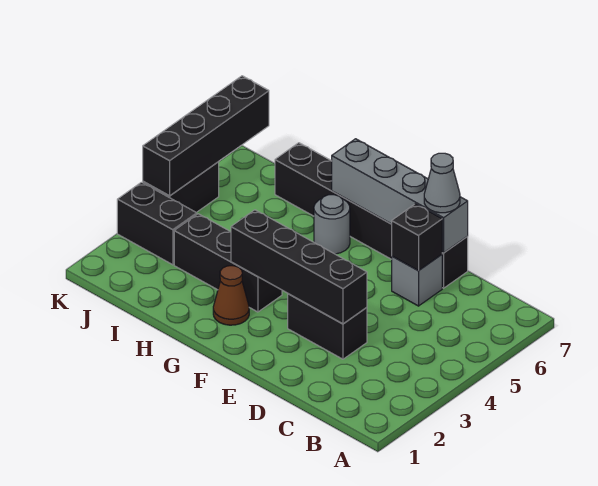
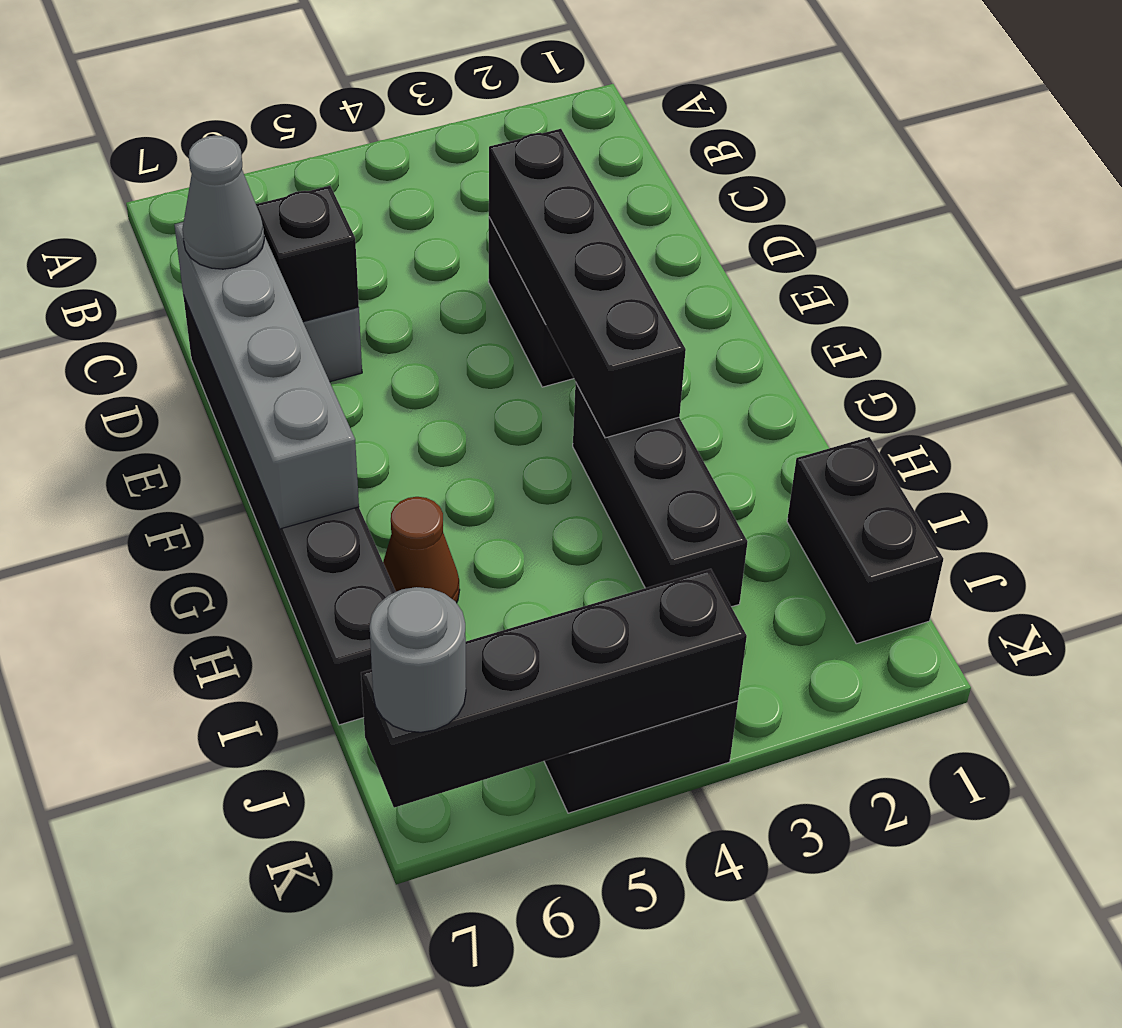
brown 1x1 cone [213,266,249,325] -> brown 1x1 cone moved to [383,497,460,603]
grey 1x1 round brick [314,195,350,254] -> grey 1x1 round brick moved to [370,587,466,732]
black 1x2 brick [117,182,197,265] -> black 1x2 brick moved to [787,437,943,644]

